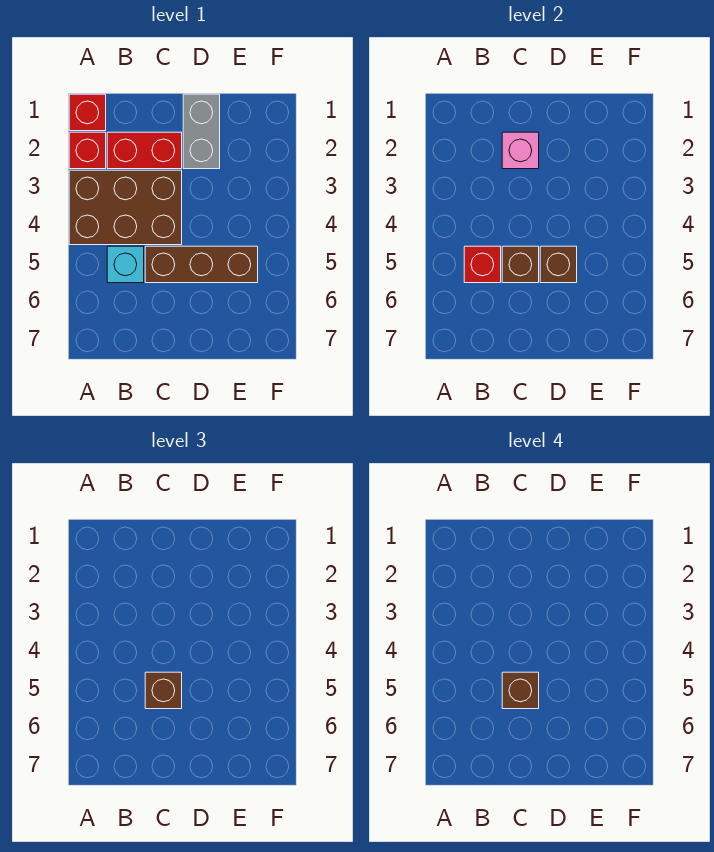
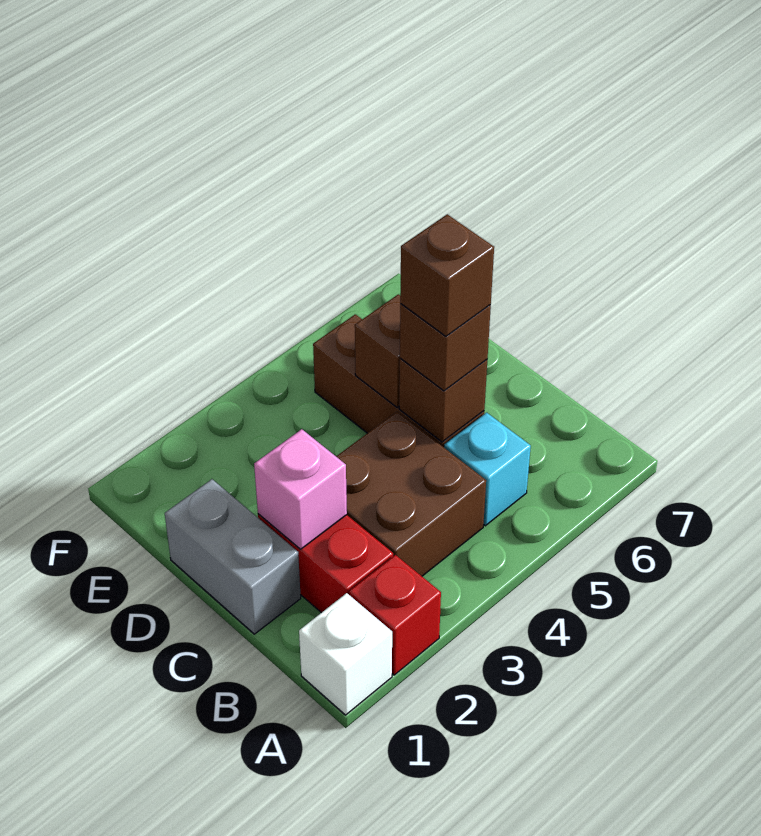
red 1x1 brick [69,94,106,131] -> white 1x1 brick [299,593,392,715]
brown 2x3 brick [69,170,182,245] -> brown 2x2 brick [336,412,486,576]
red 1x1 brick [464,246,501,283] -> none
grey 1x2 brick [183,94,220,169] -> grey 1x2 brick turned to [165,479,301,634]

